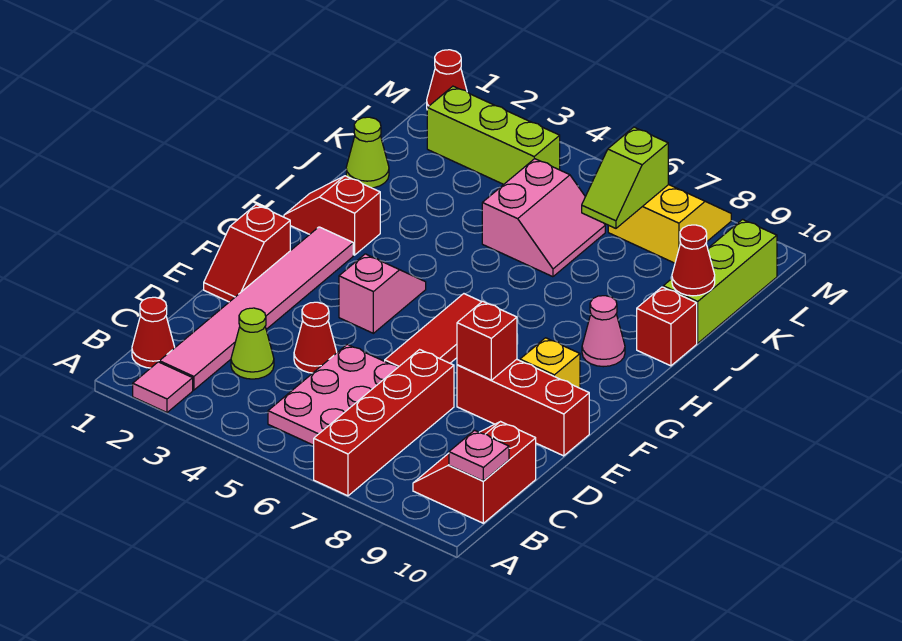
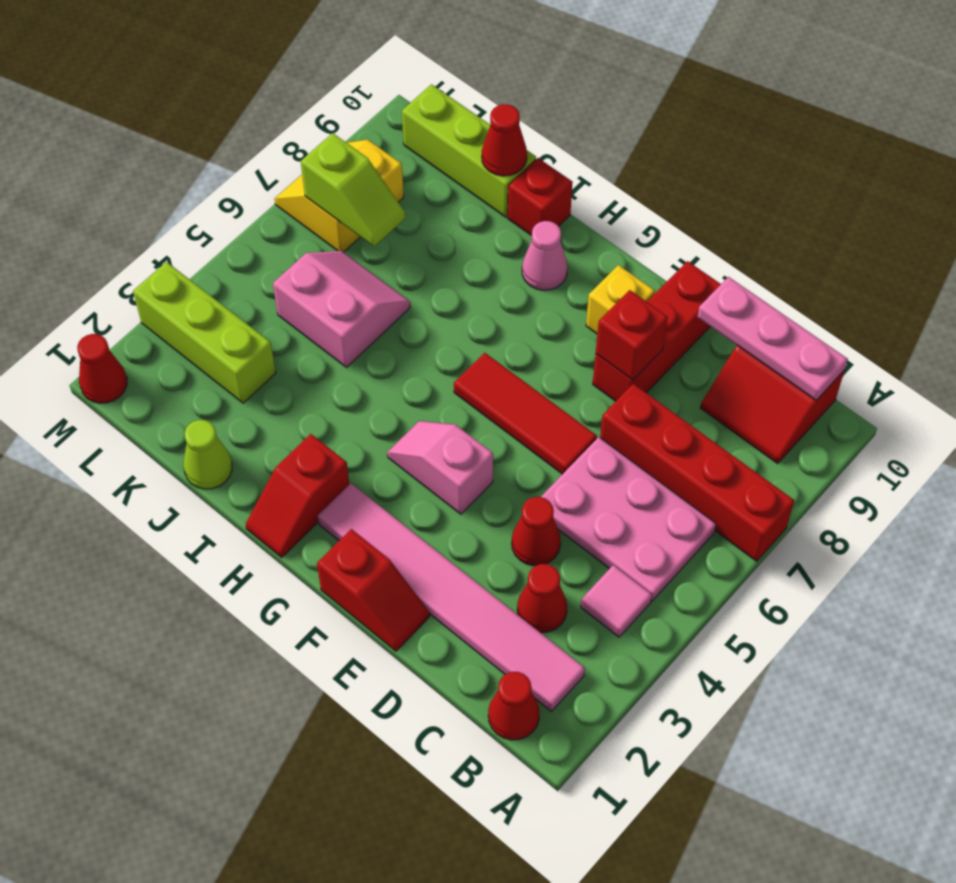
pink 1x1 tile [133,362,193,412] -> pink 1x1 tile moved to [581,565,652,637]
pink 1x1 plate [449,430,509,481] -> pink 1x3 plate [698,277,848,400]
lime 1x1 cone [231,308,274,379] -> red 1x1 cone [517,564,567,633]
lime 1x3 brick [427,86,560,184] -> lime 1x3 brick turned to [133,262,276,403]

